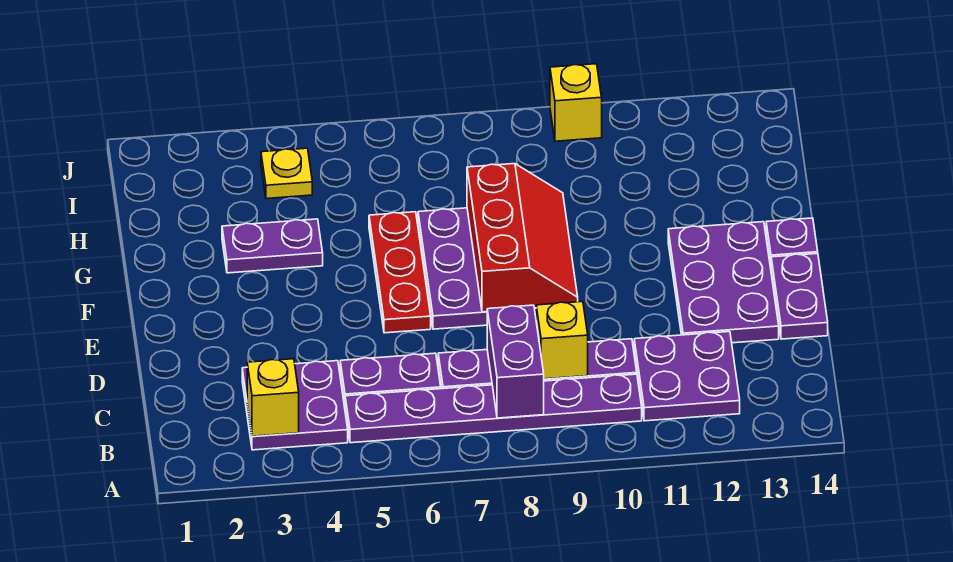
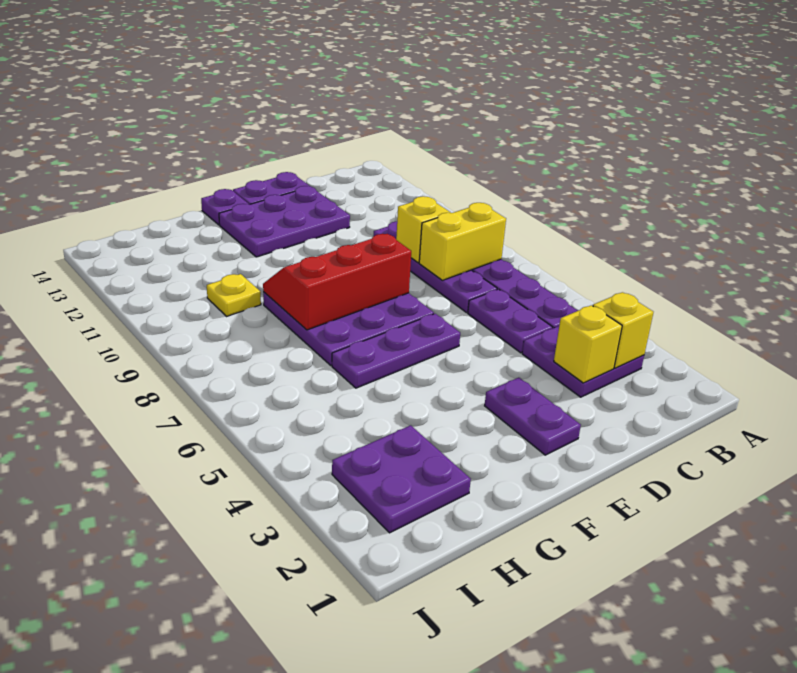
purple 1x2 brick [487,305,544,418] -> yellow 1x2 brick [419,203,506,280]
purple 2x2 plate [634,332,740,421] -> purple 2x2 plate moved to [332,425,471,533]
red 1x3 plate [369,212,431,333] -> purple 1x3 plate [332,314,460,388]
purple 1x2 plate [222,219,323,273] -> purple 1x2 plate moved to [485,378,581,455]
yellow 1x1 plate [261,148,312,199] -> yellow 1x1 plate moved to [207,274,261,316]
yellow 1x1 brick [550,64,602,141] -> yellow 1x1 brick moved to [554,305,622,383]

